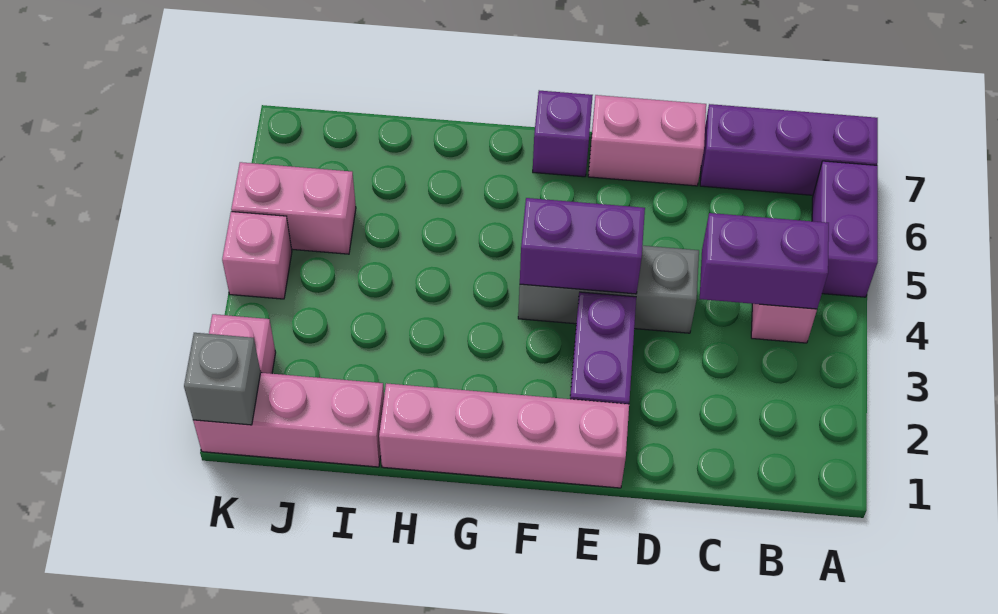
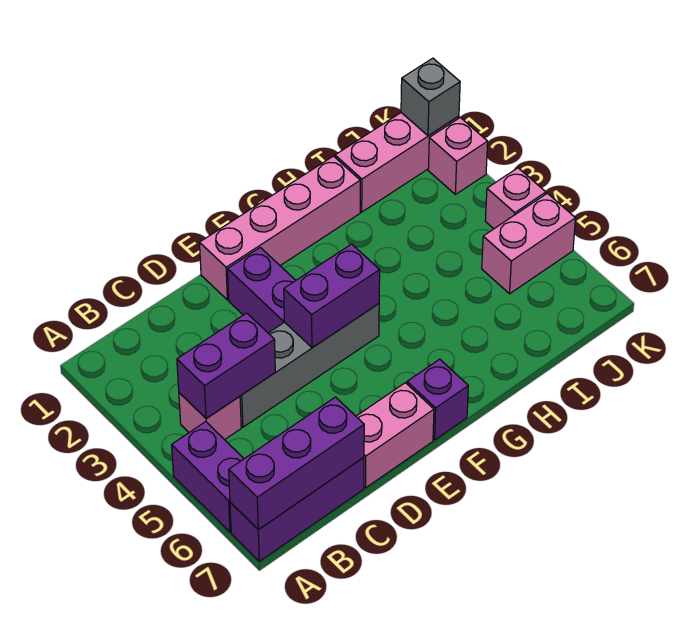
none -> purple 1x3 brick [229,397,364,530]
grey 1x3 brick [518,246,699,333] -> grey 1x4 brick [240,304,379,427]

